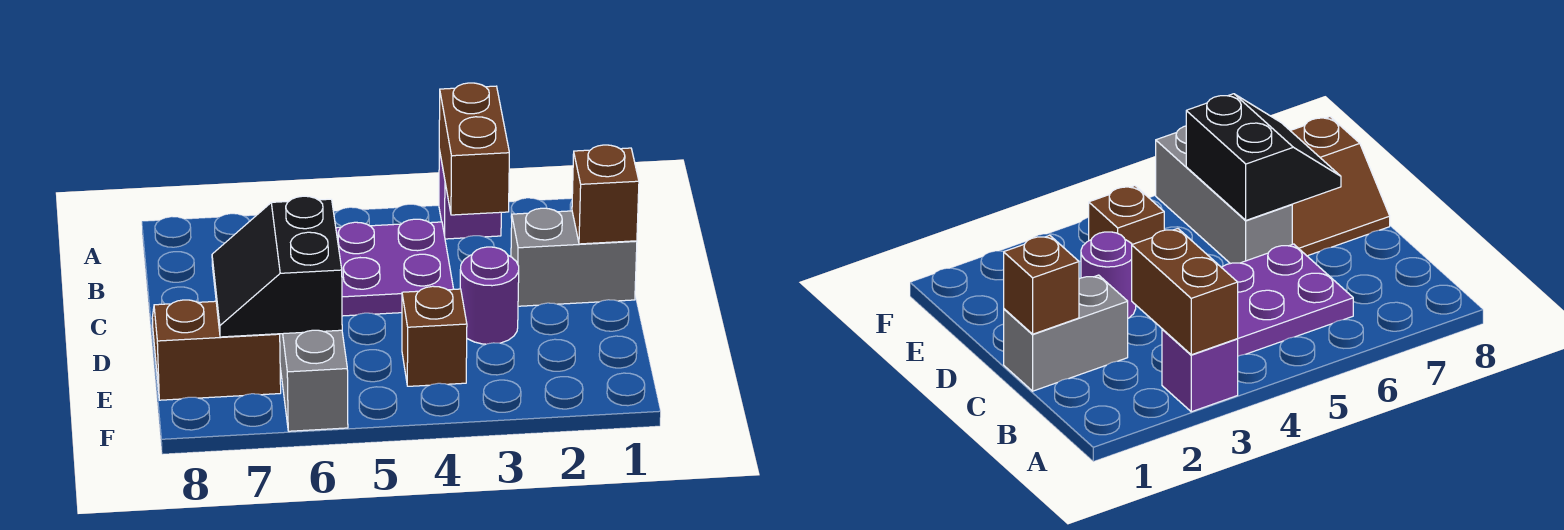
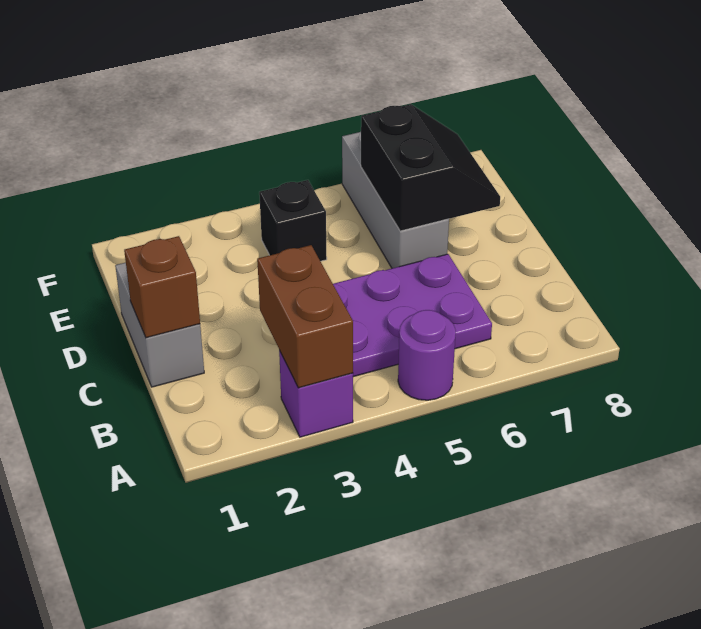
grey 1x2 brick [511,208,637,306] -> grey 1x2 brick turned to [115,263,204,387]
purple 1x1 round brick [460,247,519,344] -> purple 1x1 round brick moved to [398,310,456,400]
brown 2x2 slope [152,300,281,400] -> none
brown 1x1 brick [402,286,467,386] -> black 1x1 brick [259,180,327,261]

